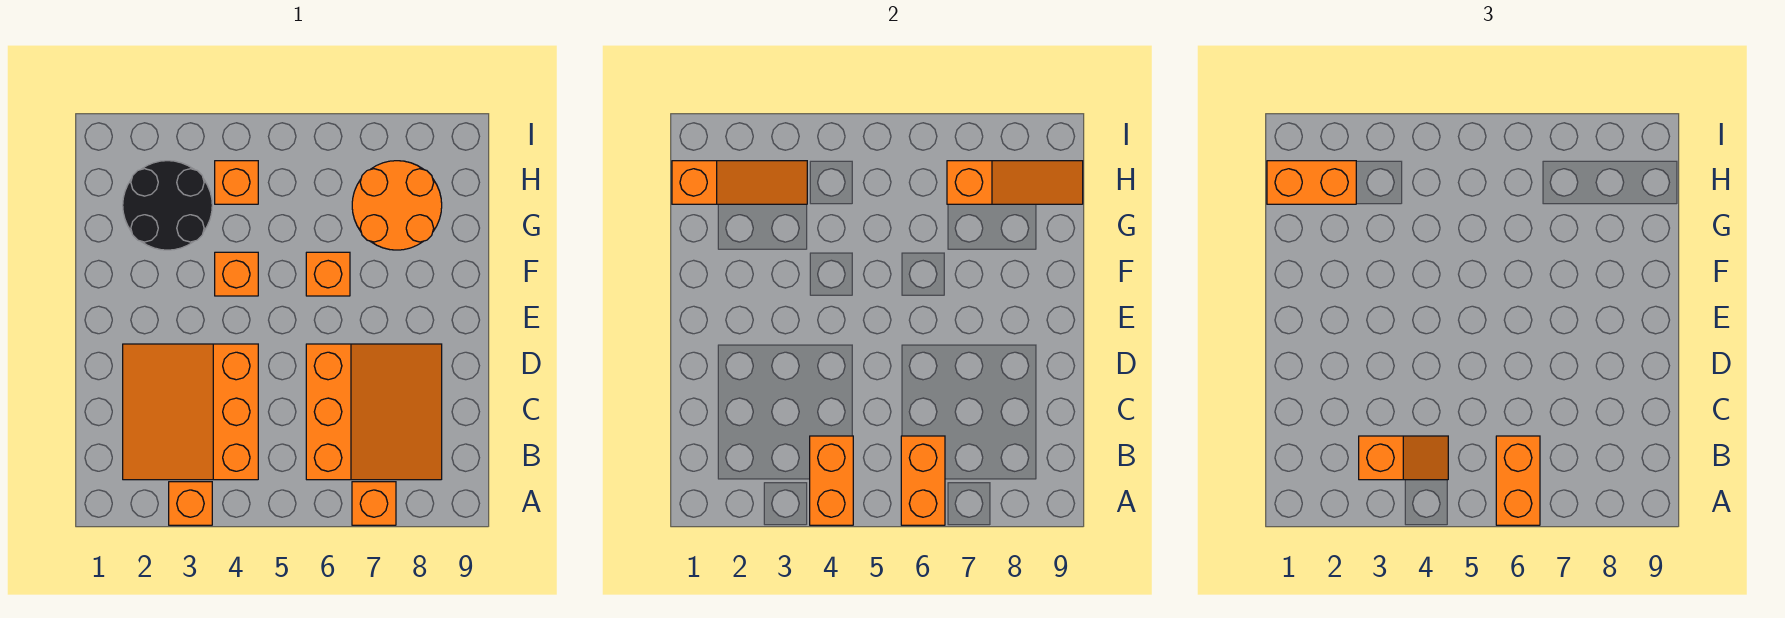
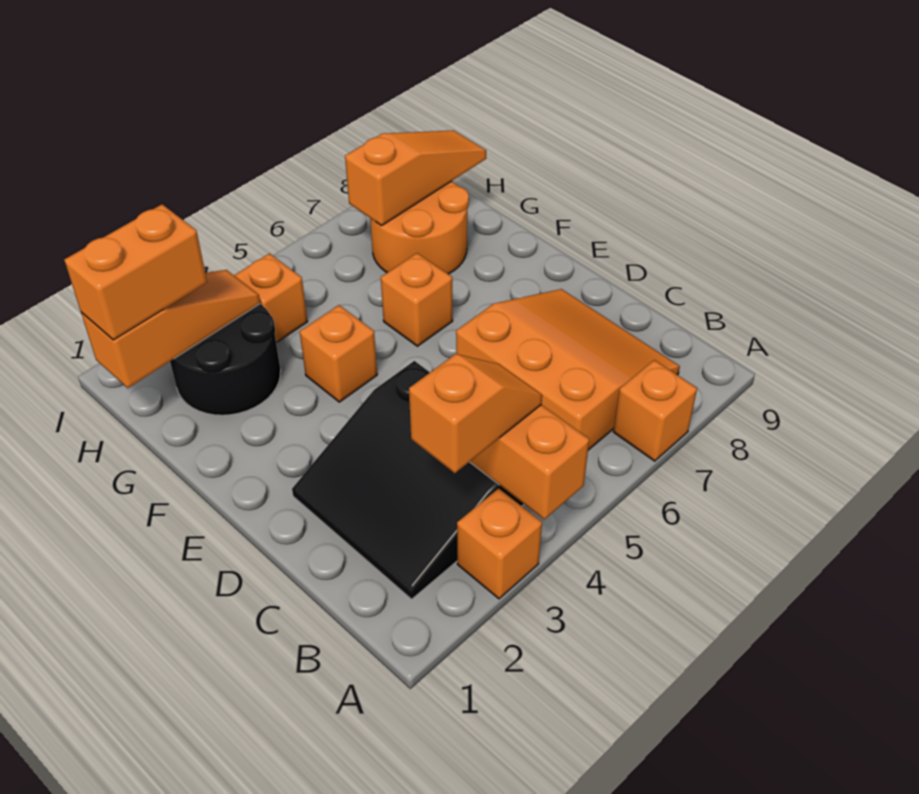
orange 1x2 brick [901,436,945,525] -> none
orange 1x2 brick [1496,436,1540,525] -> none
orange 3x3 slope [123,344,258,480] -> black 3x3 slope [292,361,524,599]

